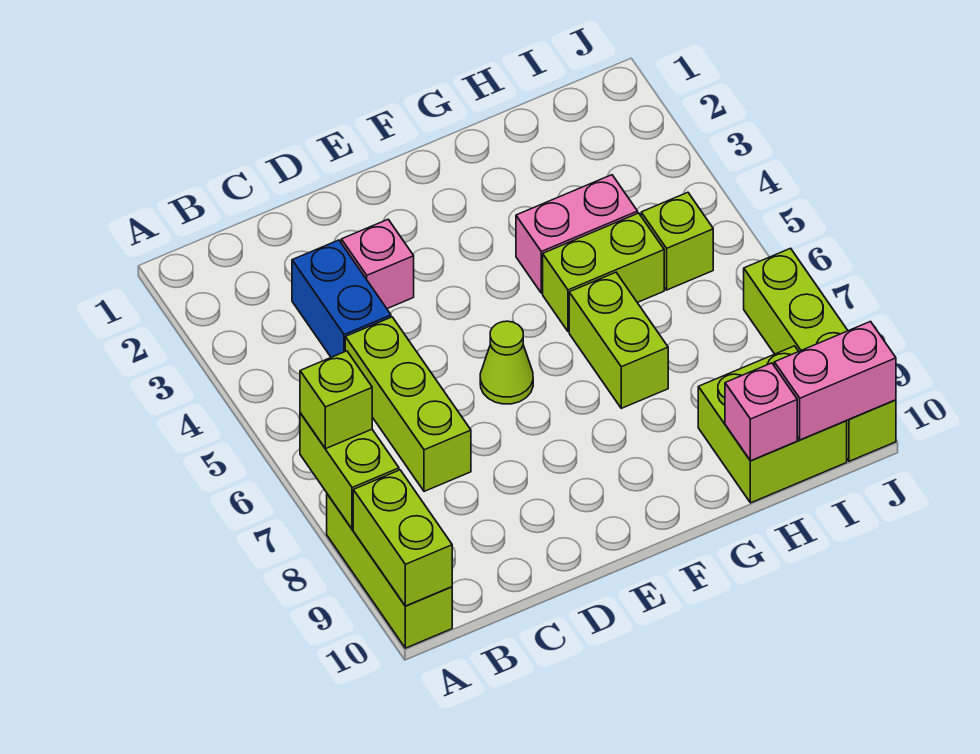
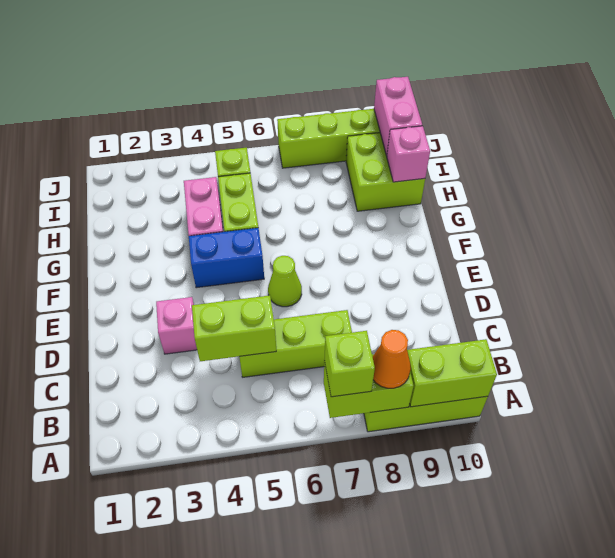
none -> orange 1x1 cone [373,330,411,388]
blue 1x2 brick [292,240,391,357] -> blue 1x2 brick moved to [189,228,264,288]
lime 1x2 brick [569,272,668,408] -> lime 1x2 brick moved to [192,295,276,361]

